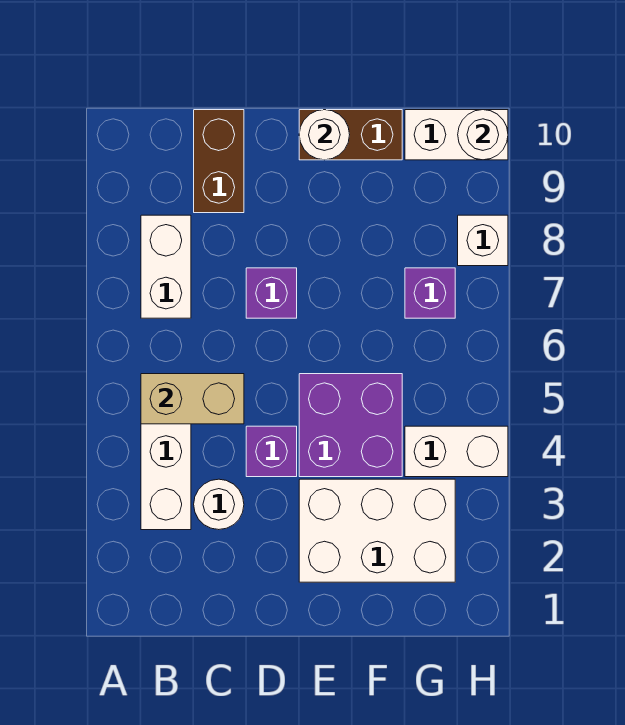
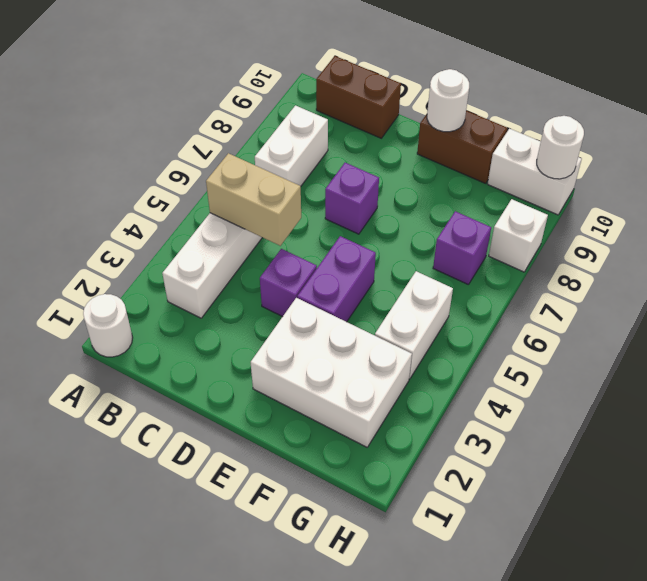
white 1x1 round brick [194,479,244,530] -> white 1x1 round brick moved to [83,294,133,357]
brown 1x2 brick [194,110,244,213] -> brown 1x2 brick turned to [316,56,401,138]
purple 2x2 brick [299,374,402,477] -> purple 1x2 brick [297,236,376,322]
white 1x2 brick [405,426,508,477] -> white 1x2 brick turned to [375,271,453,379]

